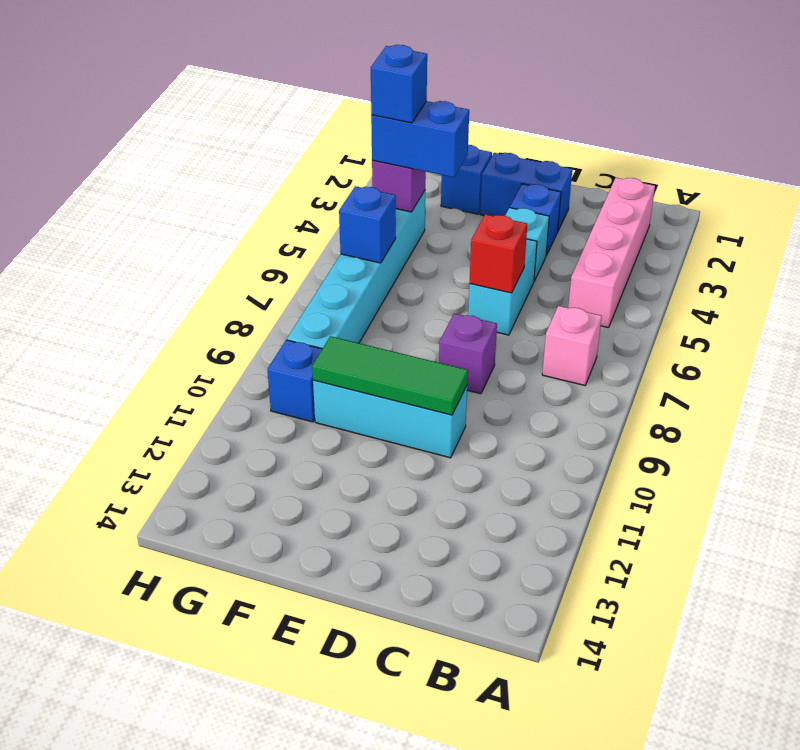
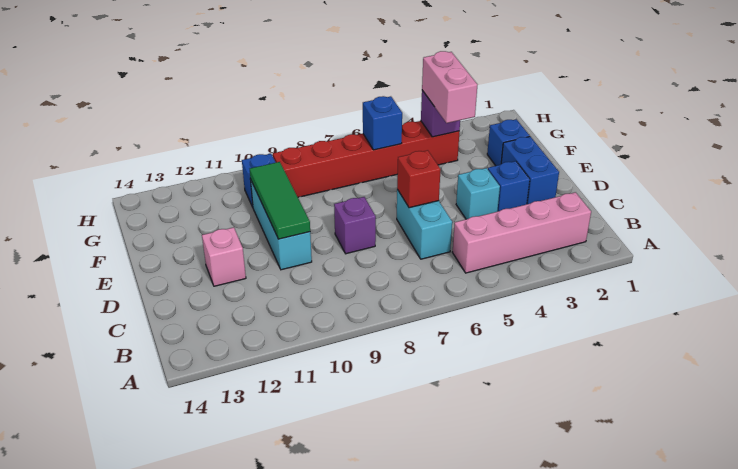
pink 1x1 brick [542,306,602,385] -> pink 1x1 brick moved to [202,227,246,286]
cyan 1x2 brick [468,239,537,335] -> cyan 1x2 brick turned to [397,190,452,259]
blue 1x2 brick [371,101,469,177] -> pink 1x2 brick [422,51,477,123]
cyan 1x6 brick [287,191,425,349] -> red 1x6 brick [273,121,460,197]
blue 1x1 brick [371,45,427,123] -> none

